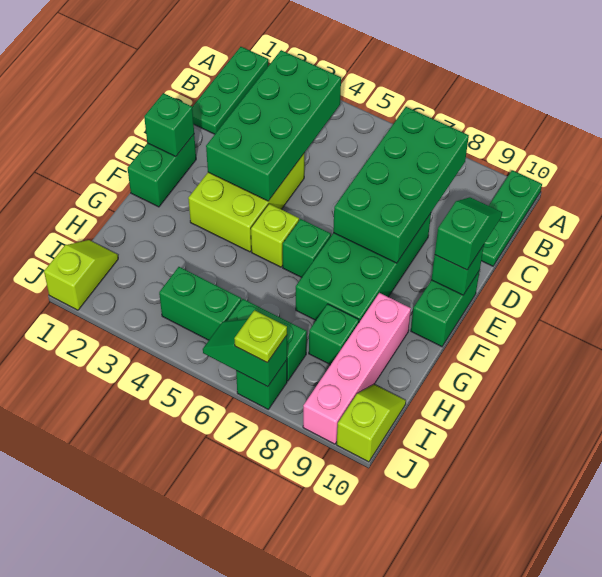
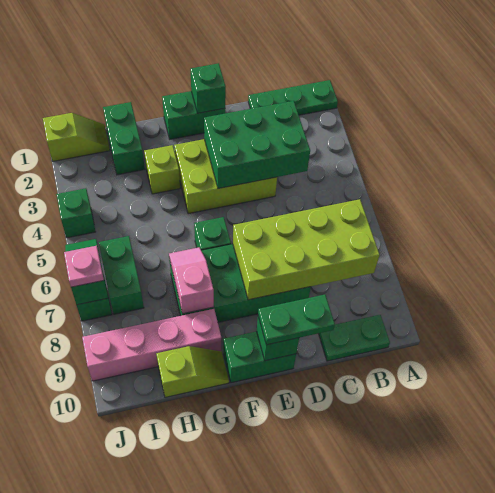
green 1x3 plate [481,170,542,266] -> green 1x2 plate [318,315,390,361]
green 2x4 brick [206,50,341,201] -> green 2x3 brick [204,101,310,189]
green 2x4 brick [333,107,469,263] -> lime 2x4 brick [233,199,380,300]
green 1x2 slope [435,197,502,270] -> green 1x2 plate [258,295,335,345]
lime 1x1 brick [251,204,299,267] -> lime 1x1 brick moved to [144,145,180,194]
none -> pink 1x2 slope [169,247,214,314]
green 1x1 brick [309,304,359,365] -> green 1x1 brick moved to [56,188,96,238]
green 1x2 brick [159,267,241,340] -> green 1x2 brick moved to [103,102,145,175]
lime 1x2 slope [337,385,406,462] -> lime 1x2 slope moved to [156,346,229,397]
lime 1x1 plate [234,310,287,362] -> pink 1x1 plate [64,246,104,287]

